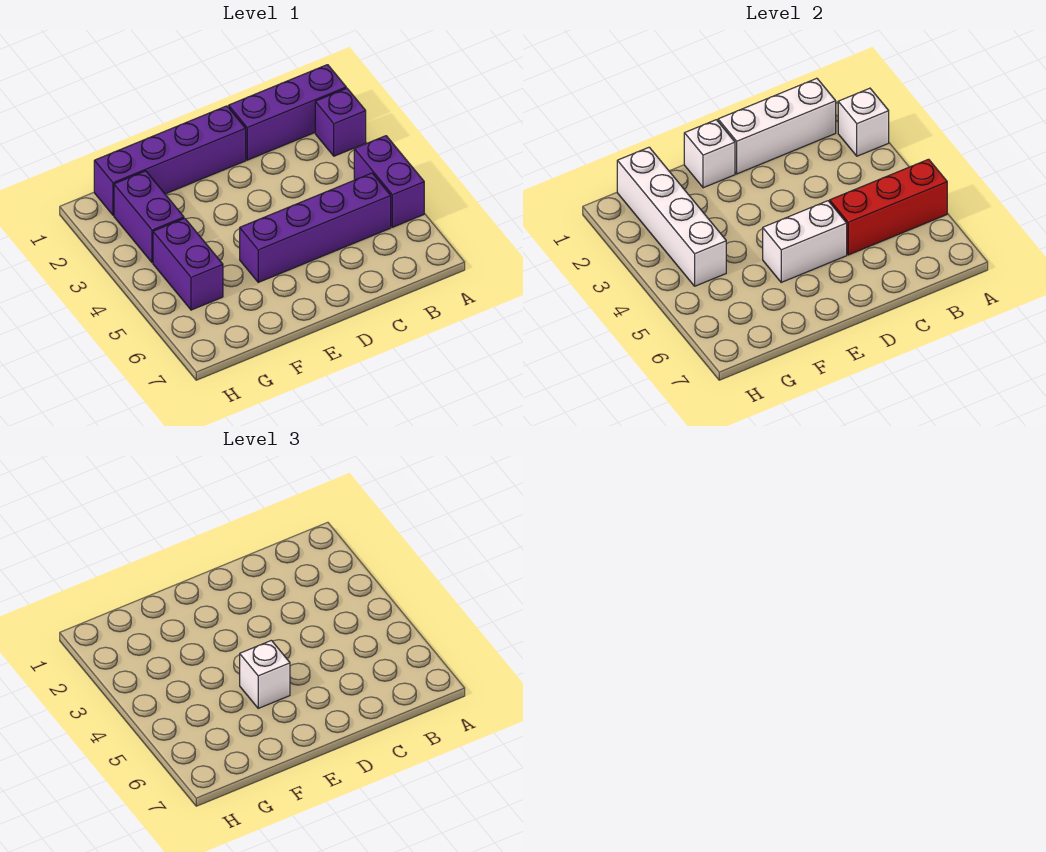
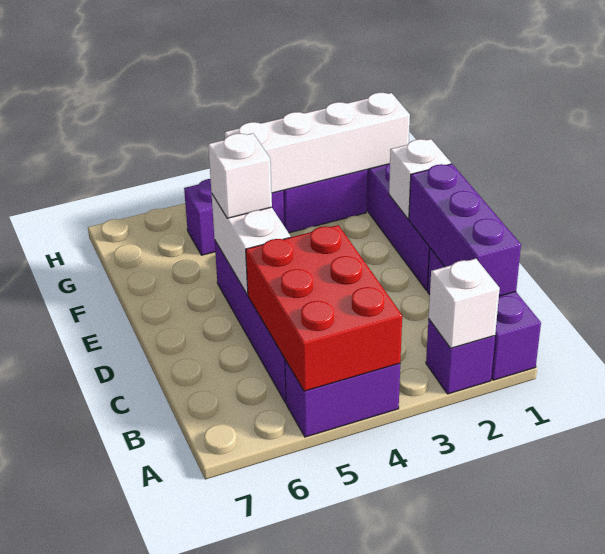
red 1x3 brick [830,159,947,255] -> red 2x3 brick [246,225,402,391]
white 1x3 brick [718,78,836,174] -> purple 1x3 brick [409,164,521,296]

